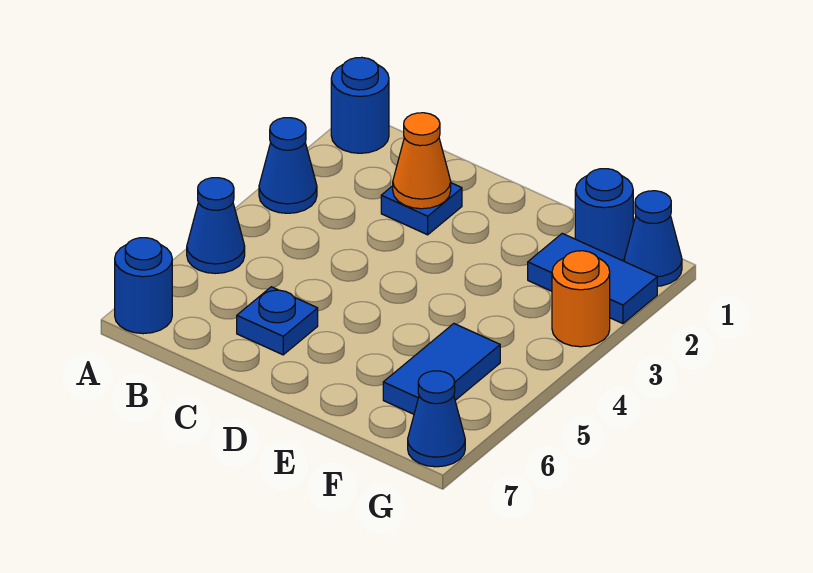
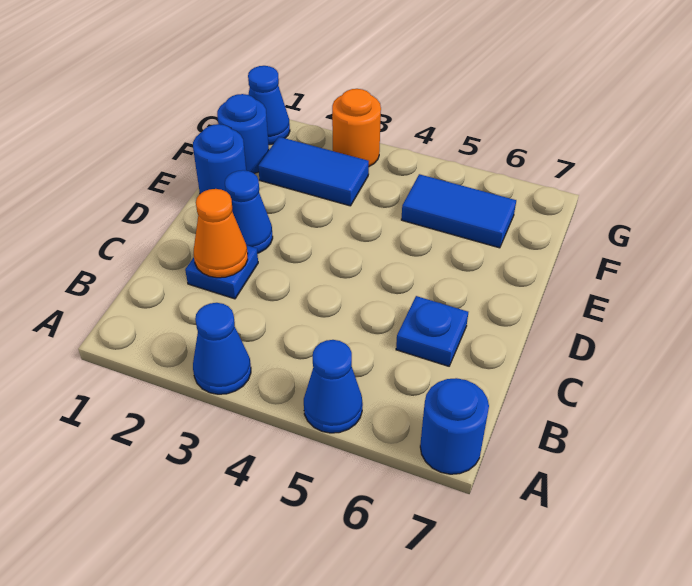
blue 1x1 round brick [331,57,389,153] -> blue 1x1 round brick moved to [193,124,246,194]
blue 1x2 tile [528,233,657,324] -> blue 1x2 tile turned to [258,137,369,206]
blue 1x1 cone [408,371,465,467] -> blue 1x1 cone moved to [225,170,273,253]

